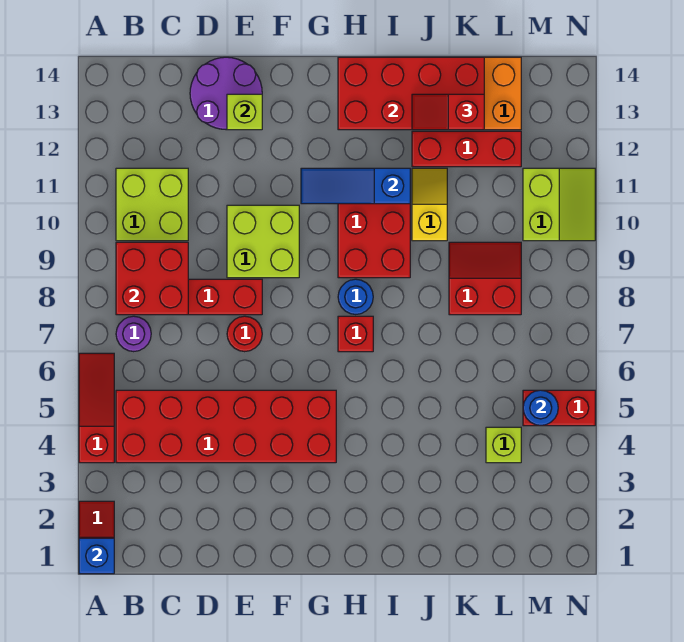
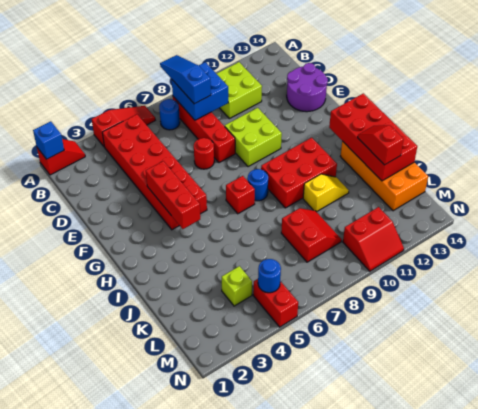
purple 1x1 round brick [116,316,151,352] -> blue 1x1 round brick [159,99,180,130]
red 2x2 brick [116,242,188,315] -> blue 2x2 brick [172,62,228,120]
lime 1x1 brick [227,94,262,130] -> none
blue 1x3 slope [301,168,410,204] -> blue 1x3 slope moved to [160,55,211,104]
red 1x3 brick [412,131,521,167] -> red 1x3 brick moved to [146,161,200,229]
lime 2x2 slope [523,168,595,241] -> red 2x2 slope [343,207,404,271]

